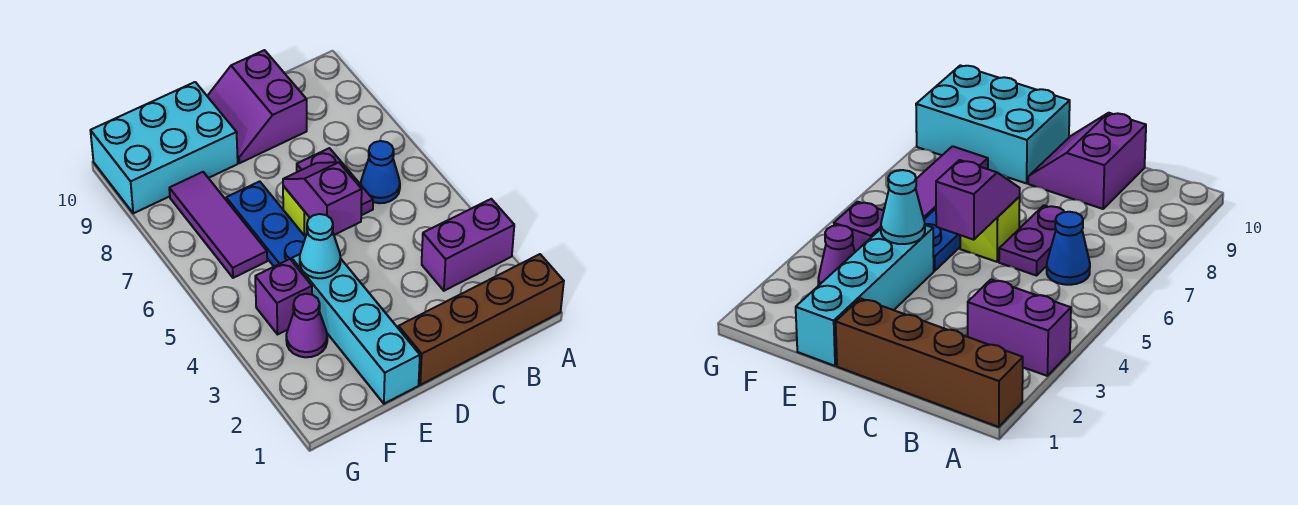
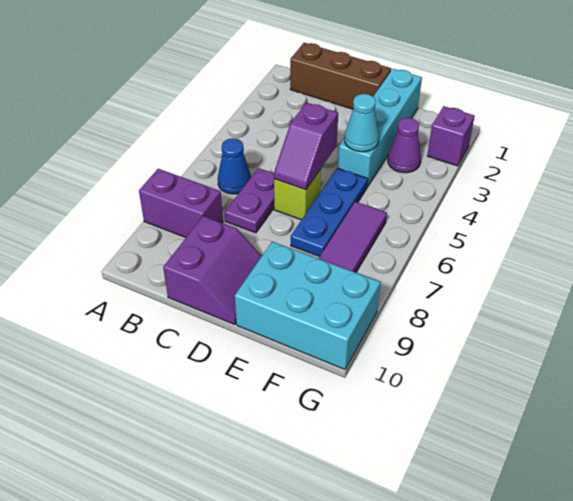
brown 1x4 brick [398,254,564,385] -> brown 1x3 brick [290,43,391,109]
purple 1x2 brick [422,199,514,291] -> purple 1x2 brick moved to [139,169,223,237]
purple 1x1 brick [255,259,312,334] -> purple 1x1 brick moved to [427,106,475,166]

